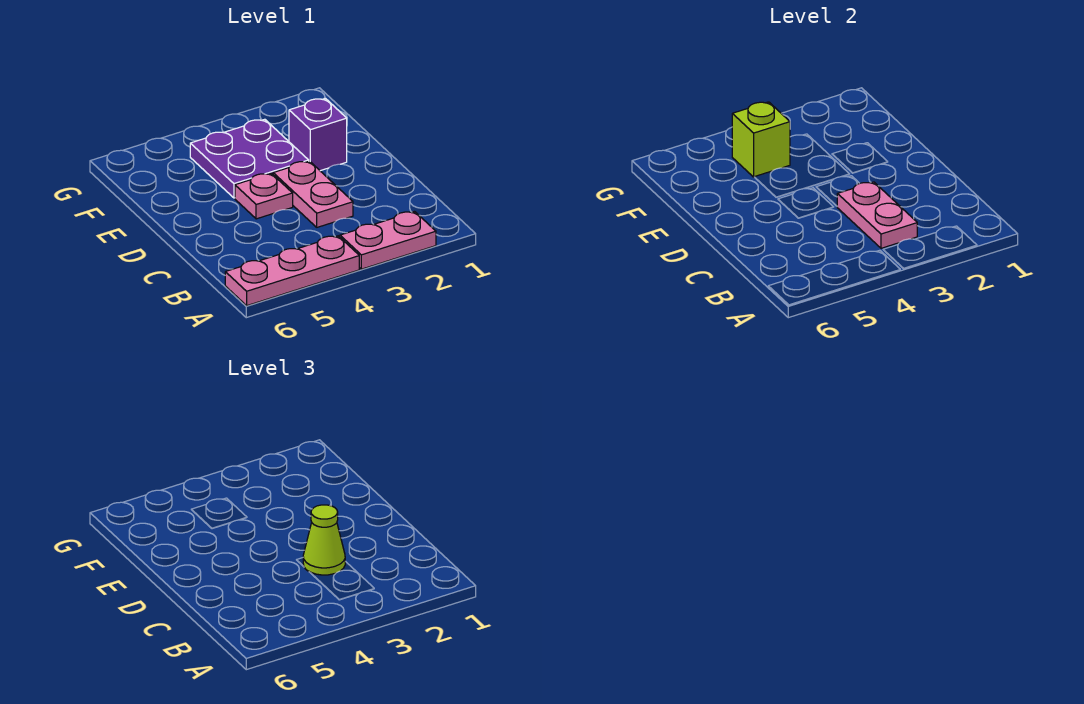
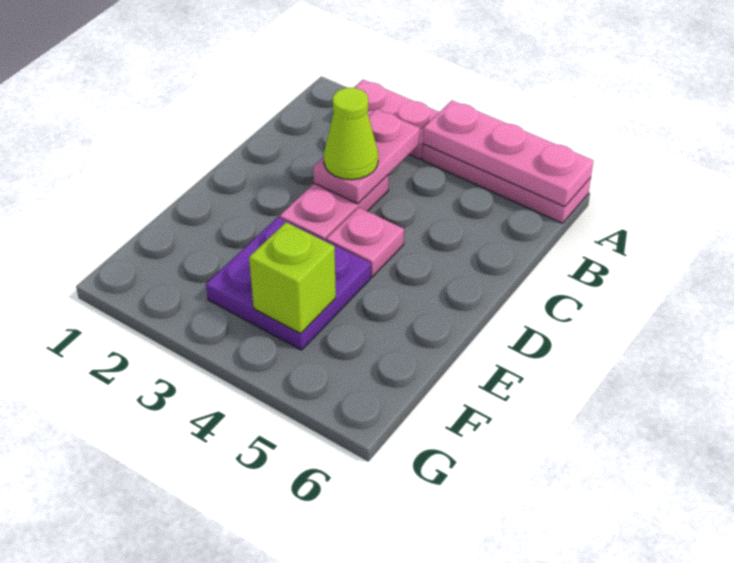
none -> pink 1x3 plate [423,100,593,207]
purple 1x1 brick [289,98,347,171] -> none

